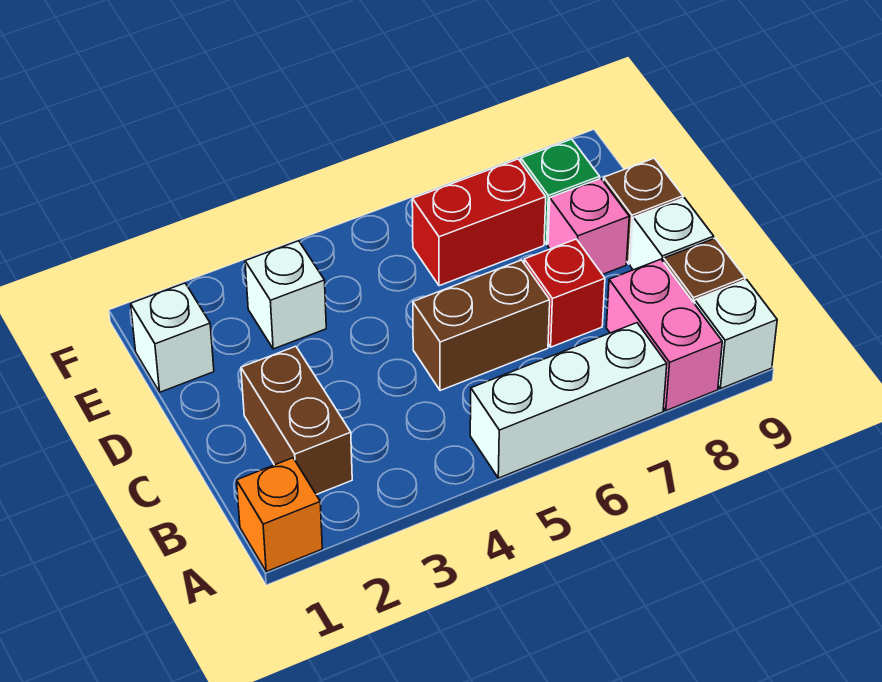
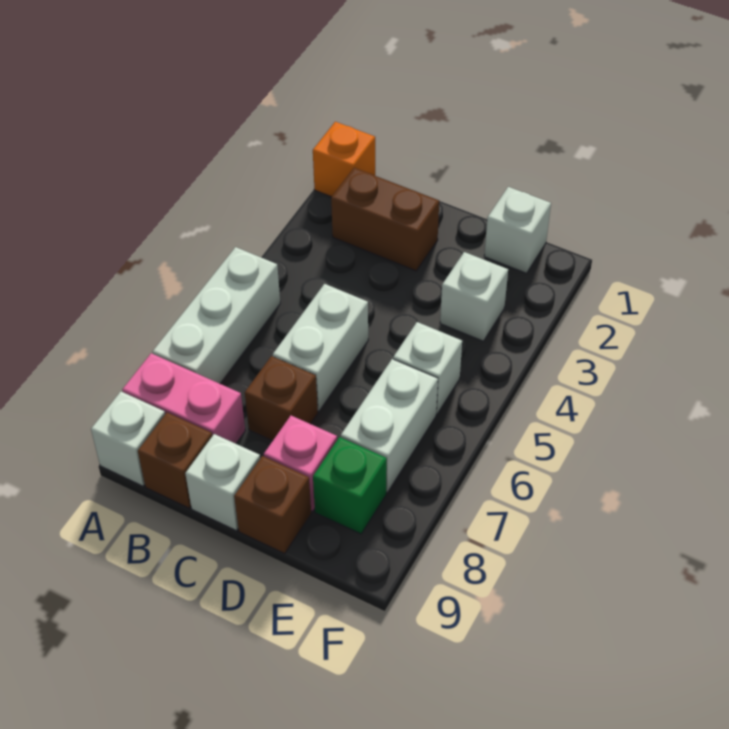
brown 1x2 brick [413,260,550,391] -> white 1x2 brick [273,284,368,411]
red 1x1 brick [524,239,605,347] -> brown 1x1 brick [245,356,318,441]
none -> white 1x1 brick [393,322,462,414]
red 1x2 brick [412,159,546,286] -> white 1x2 brick [341,359,438,493]

